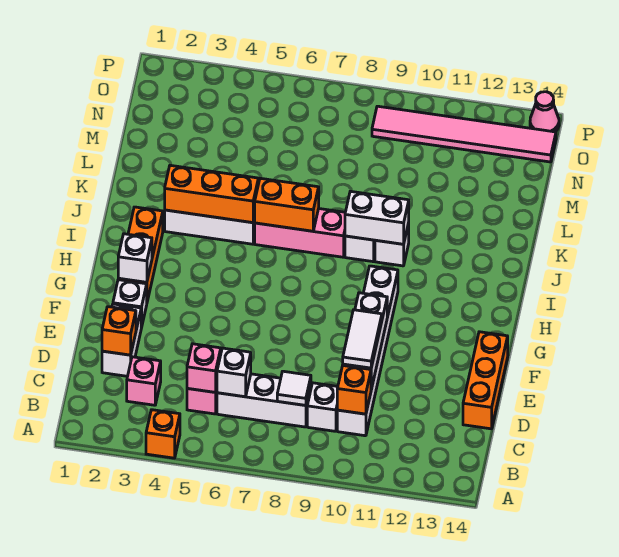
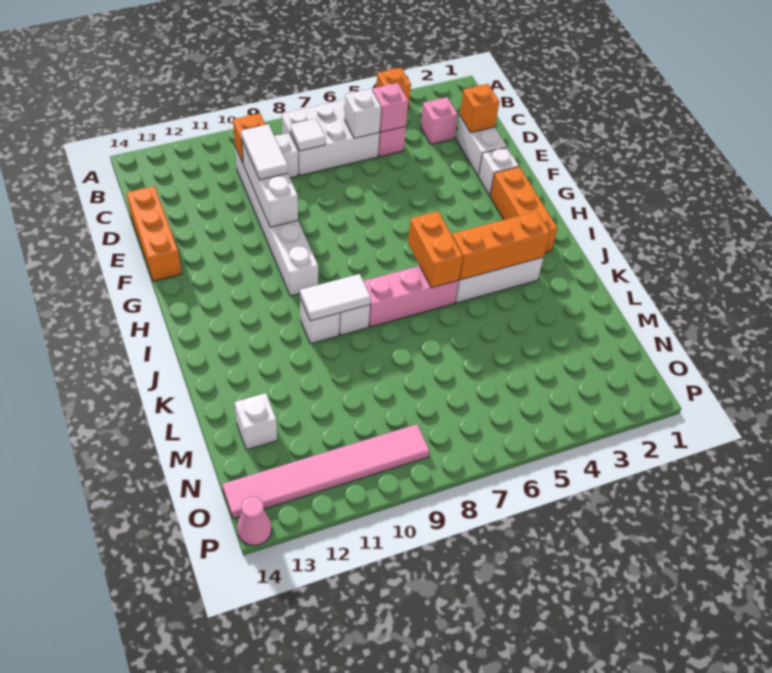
white 1x3 brick [217,374,311,427] -> white 2x3 brick [282,100,379,175]
white 1x1 brick [118,234,152,282] -> white 1x1 brick moved to [235,393,277,450]
orange 1x2 brick [255,178,319,231] -> orange 1x2 brick turned to [408,211,463,288]
white 1x2 brick [345,191,409,244] -> white 1x2 tile [300,274,371,321]

